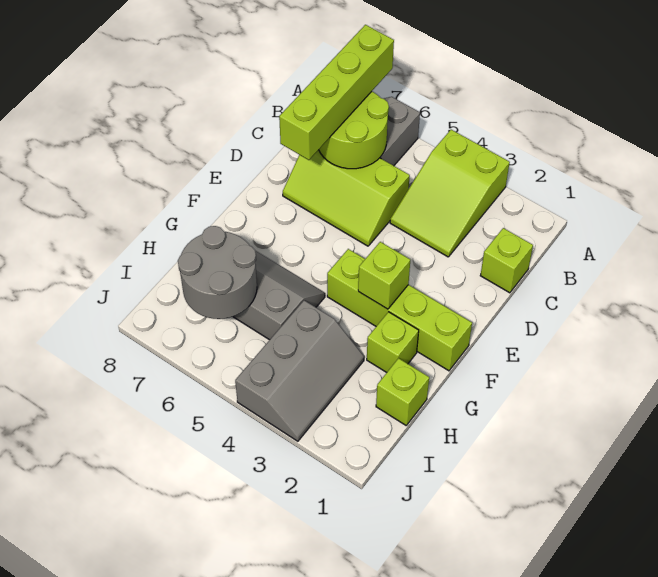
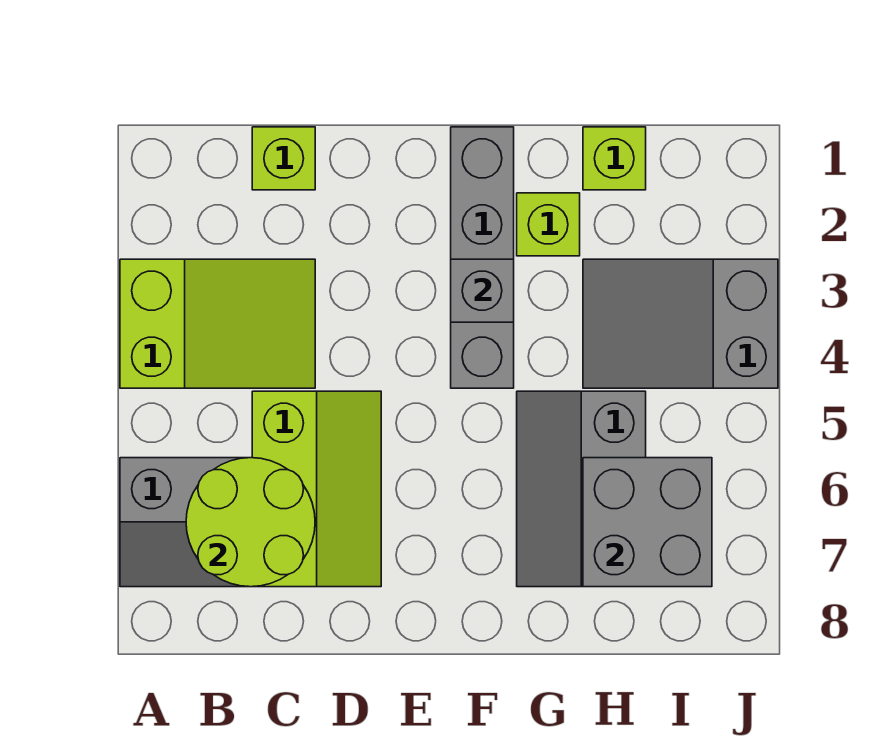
lime 1x4 brick [279,25,394,160] -> none
lime 1x4 brick [327,249,472,371] -> grey 1x4 brick [451,127,514,388]
lime 1x1 brick [358,242,410,309] -> grey 1x1 brick [451,259,514,322]
grey 2x3 slope [235,300,364,441] -> grey 2x3 slope turned to [583,259,778,388]
grey 2x2 round brick [178,226,257,319] -> grey 2x2 brick [583,458,712,587]

